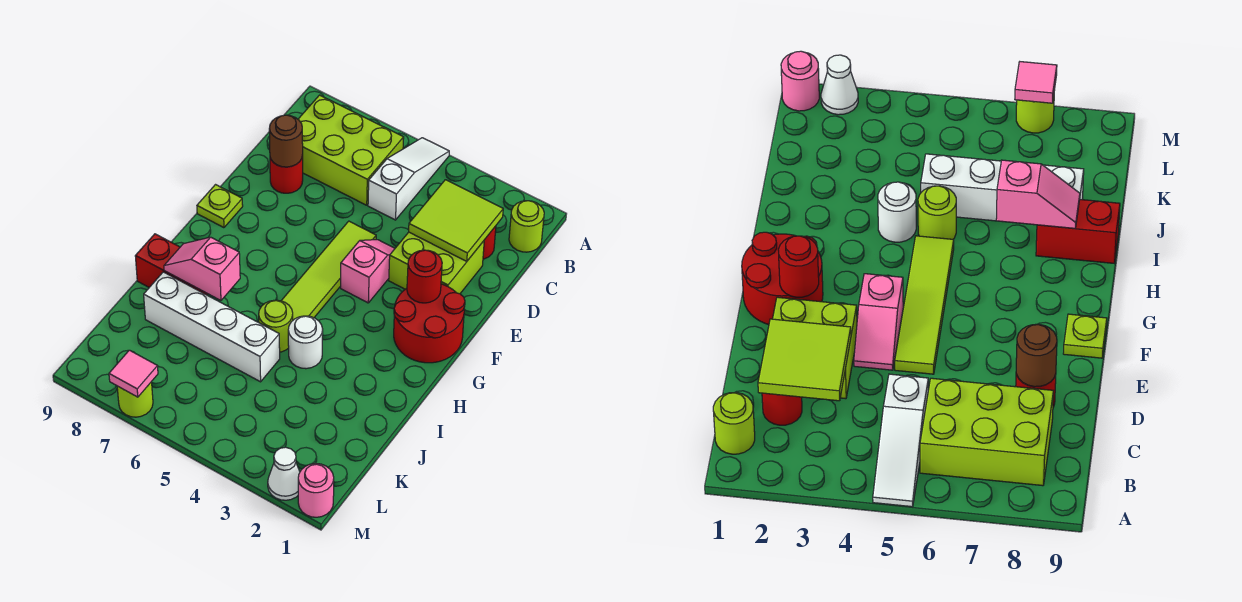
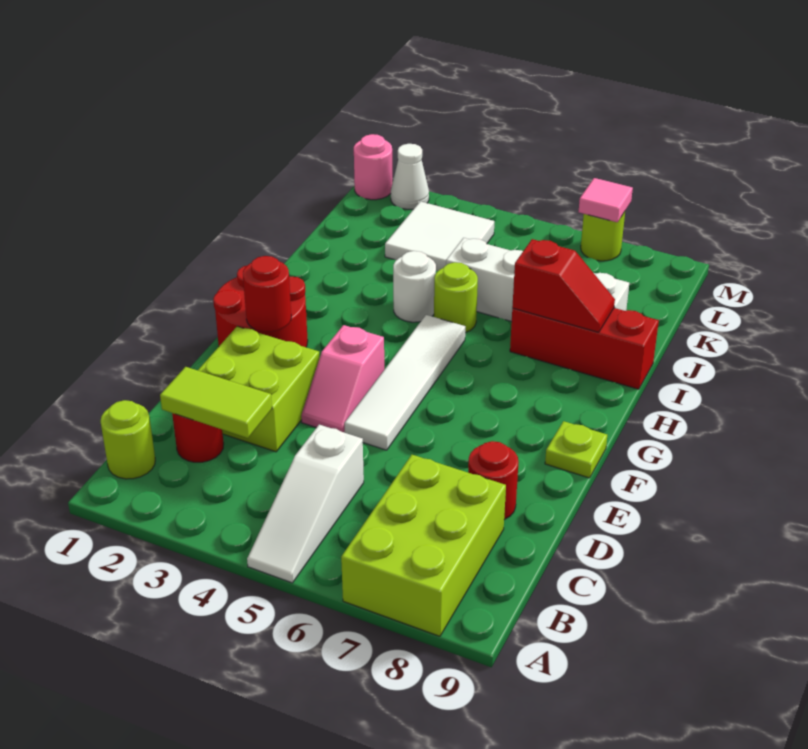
lime 2x3 brick [298,95,404,205] -> lime 2x3 brick turned to [341,455,506,636]
lime 2x2 tile [409,180,503,261] -> lime 1x2 tile [160,367,272,438]
brown 1x1 round brick [269,115,303,167] -> none
lime 1x4 tile [281,221,376,320] -> white 1x4 tile [344,315,465,450]
pink 1x2 slope [164,237,240,300] -> red 1x2 slope [512,239,615,332]
red 1x2 brick [135,234,208,295] -> red 1x3 brick [510,308,659,389]
none -> white 2x2 tile [385,201,494,271]

